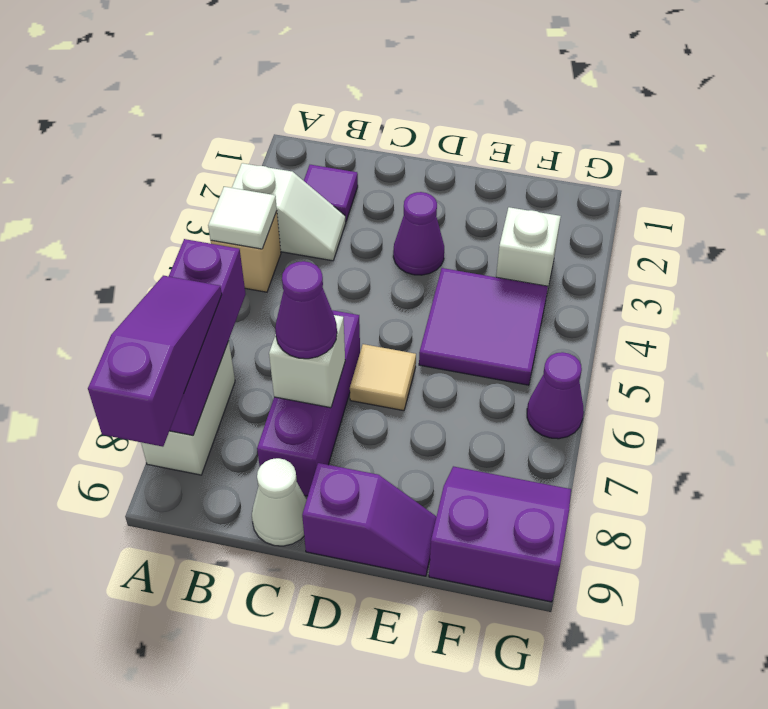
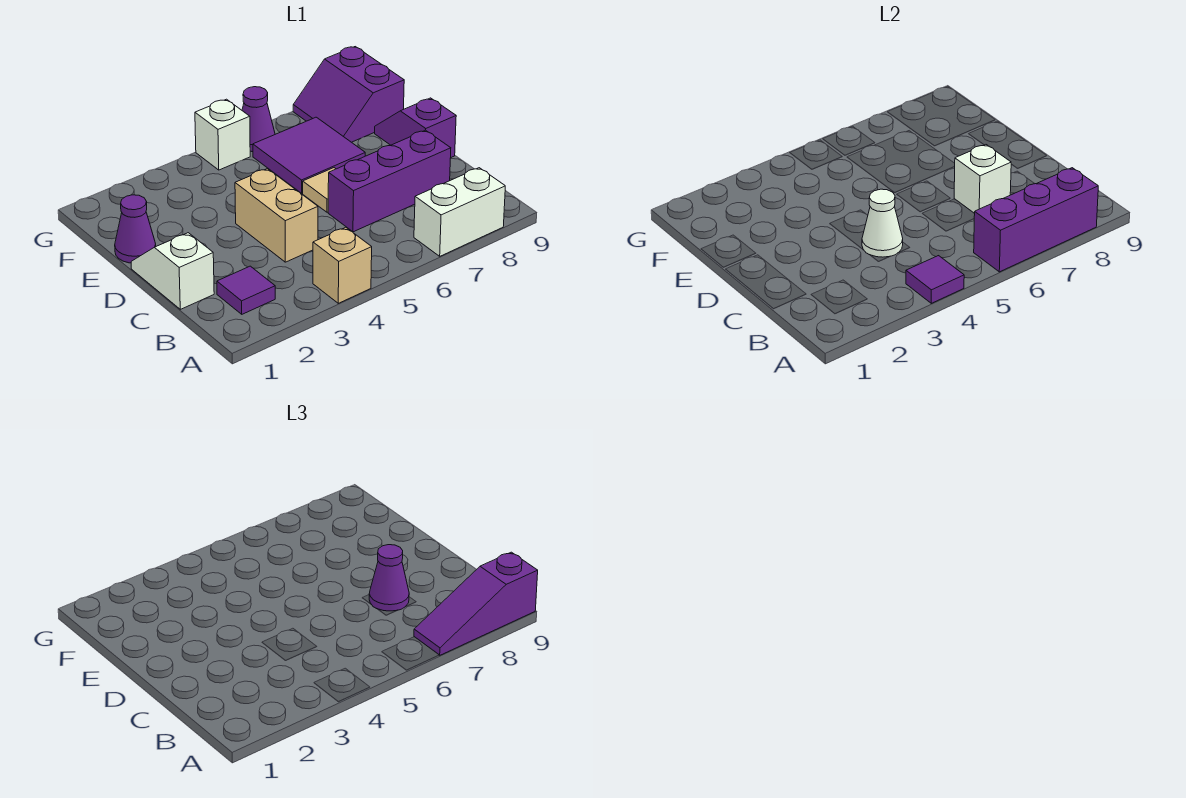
white 1x2 slope [232,163,346,261] -> white 1x2 slope moved to [131,233,214,309]
white 1x1 tile [208,187,277,249] -> purple 1x1 tile [906,256,964,303]
none -> tan 1x2 brick [235,169,318,262]
white 1x1 cone [252,458,307,546] -> white 1x1 cone moved to [862,189,903,257]
purple 1x1 cone [393,192,444,275] -> purple 1x1 cone moved to [115,195,156,263]
purple 2x2 tile [419,268,548,385] -> purple 2x2 tile moved to [253,117,365,193]
white 1x1 brick [496,207,561,292] -> white 1x1 brick moved to [195,99,250,170]

